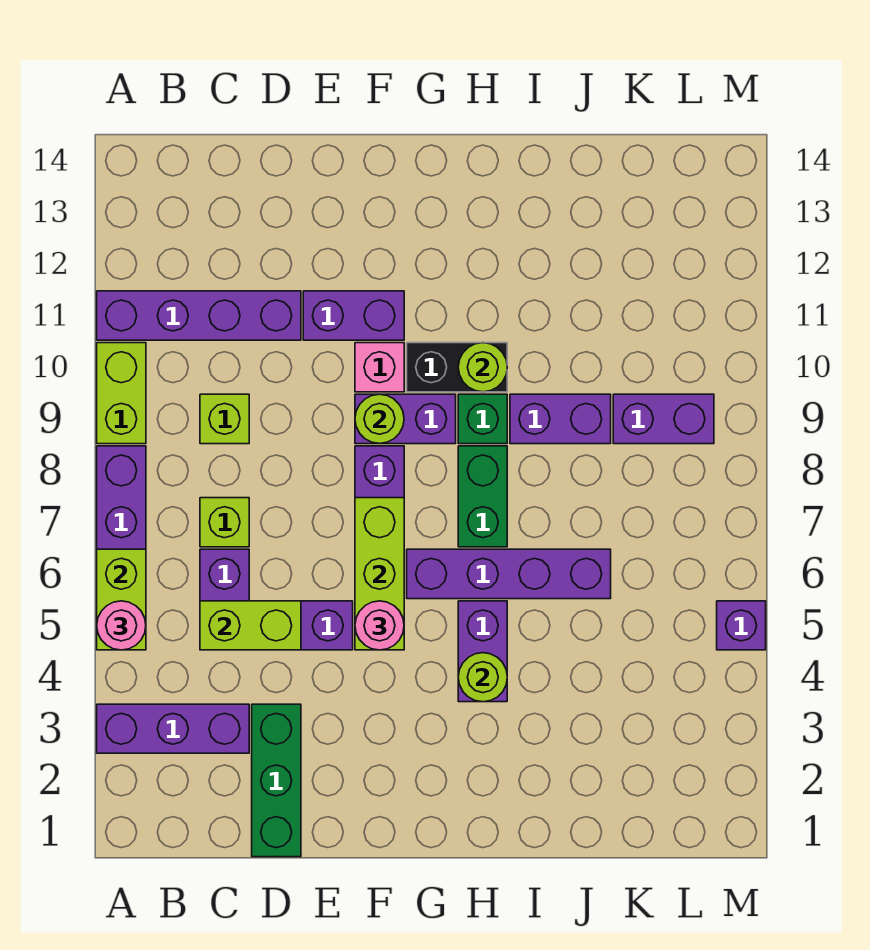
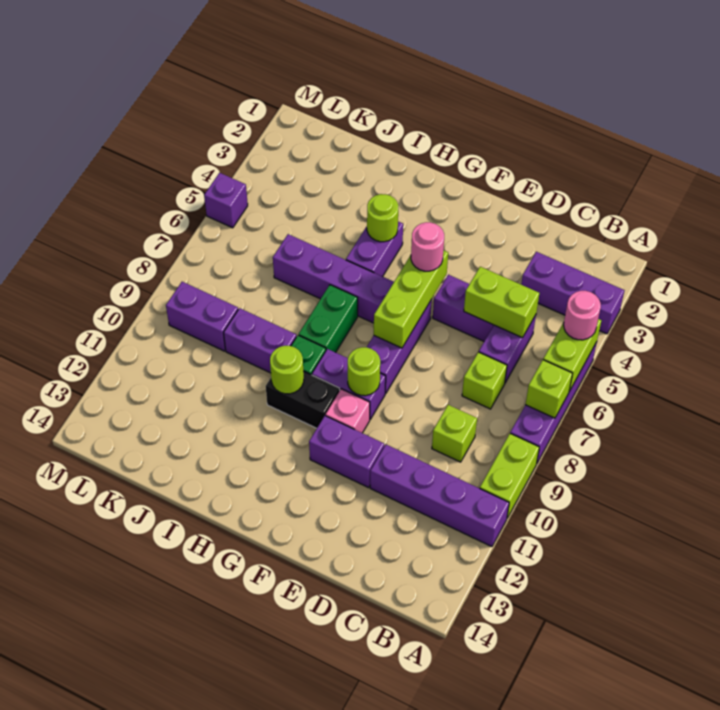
none -> lime 1x1 brick [525,360,573,418]
green 1x3 brick [252,704,301,857] -> none

